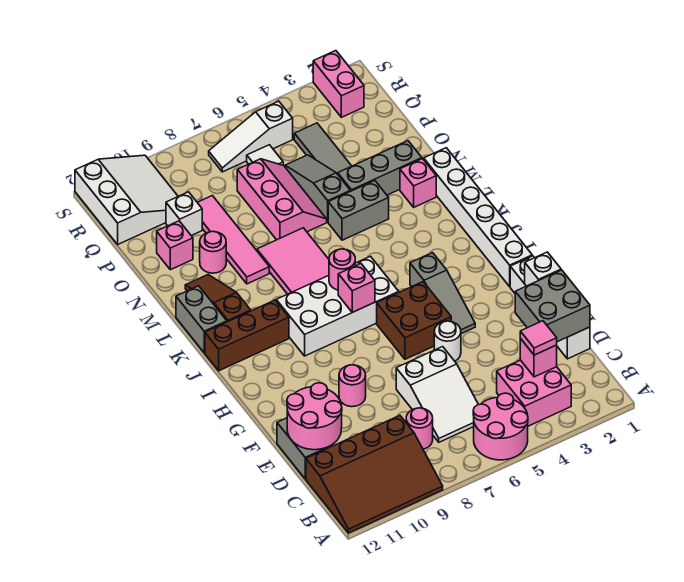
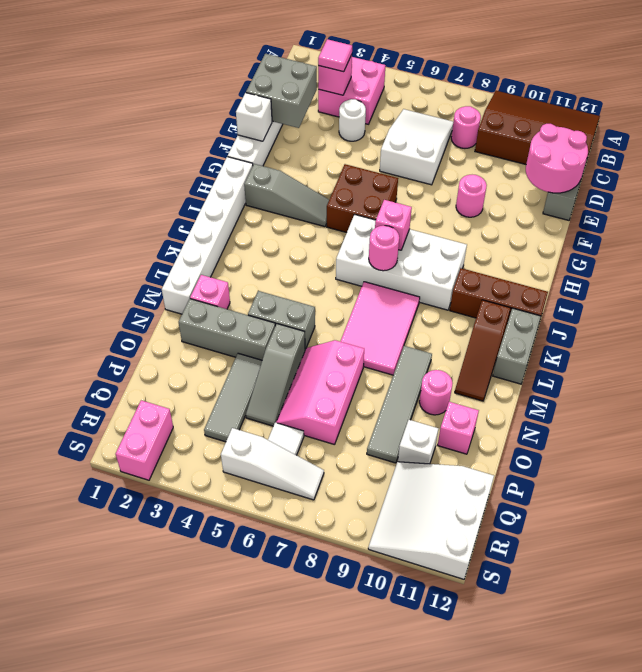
pink 2x2 round brick [473,393,528,460] -> none
white 1x1 round brick [434,321,461,361] -> white 1x1 round brick moved to [339,99,366,141]
grey 1x3 slope [410,253,475,334] -> grey 1x3 slope turned to [244,164,329,227]
pink 1x4 tile [197,196,269,284] -> grey 1x4 tile [367,346,432,463]

